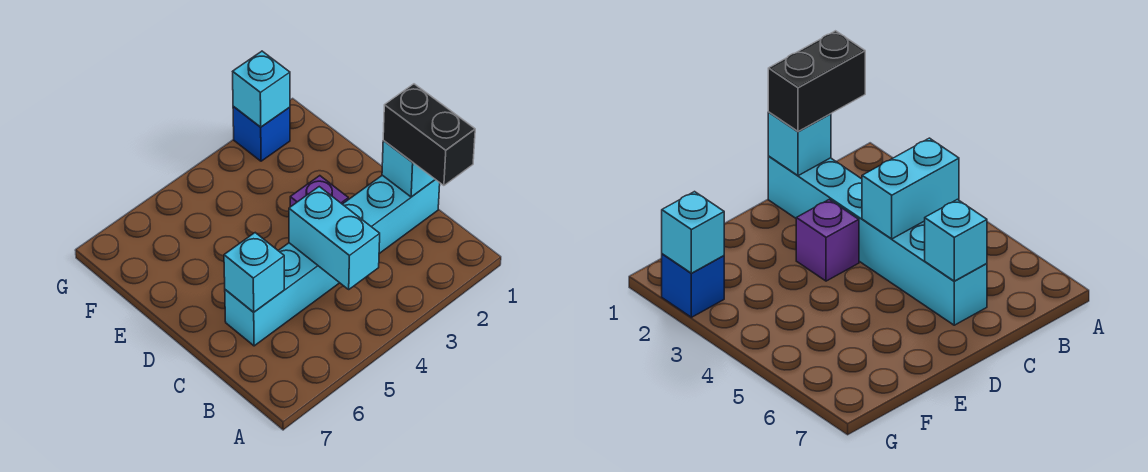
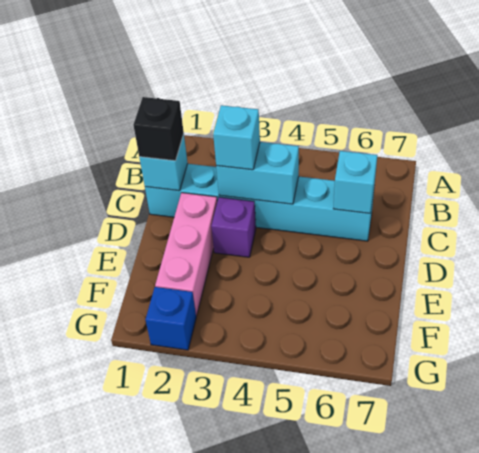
black 1x2 brick [383,84,475,186] -> black 1x1 brick [133,97,184,161]
cyan 1x2 brick [289,187,380,289] -> cyan 1x2 brick turned to [216,142,299,204]
none -> pink 1x3 brick [155,193,217,316]
cyan 1x1 brick [233,51,290,127] -> cyan 1x1 brick moved to [213,105,260,170]

